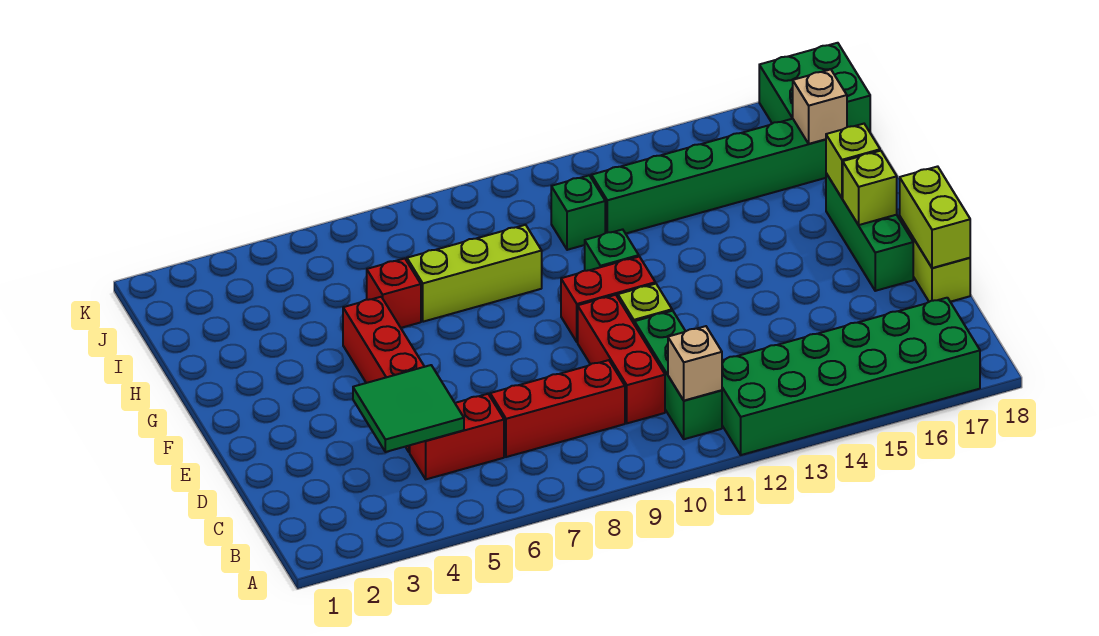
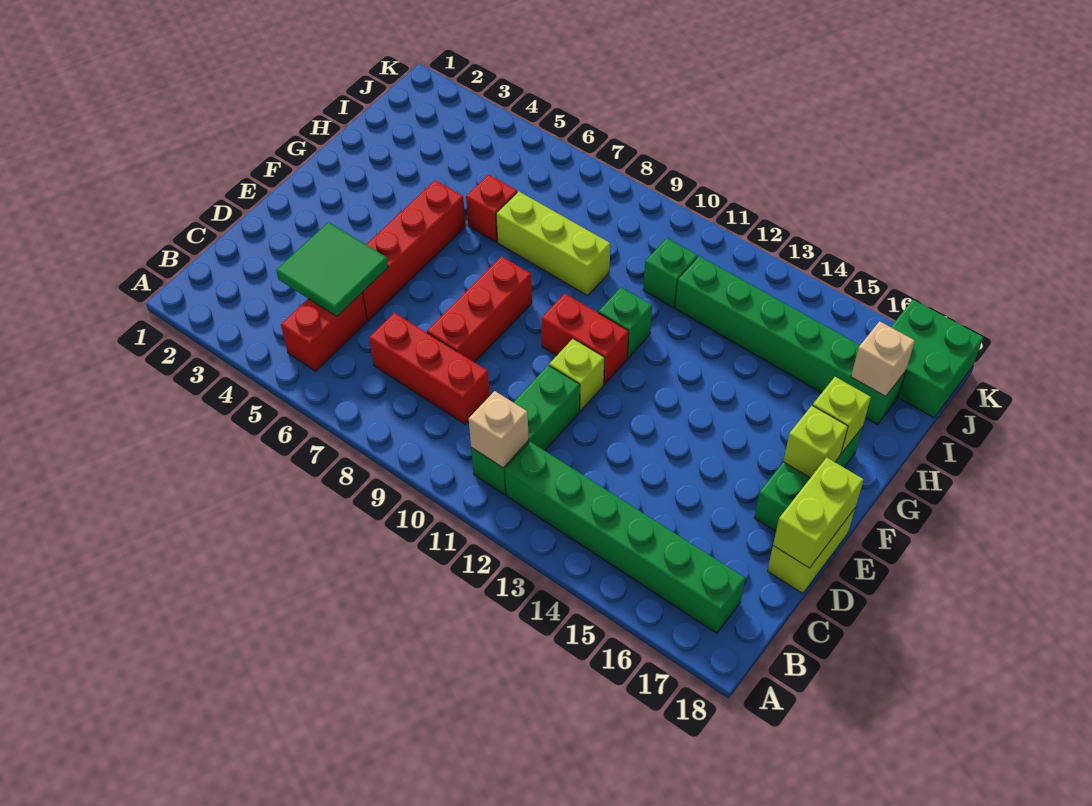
green 2x6 brick [722,298,980,455] -> green 1x6 brick [505,442,745,633]
red 1x2 brick [410,394,504,479] -> red 1x2 brick turned to [281,293,367,371]
red 1x3 brick [578,295,665,423] -> red 1x3 brick moved to [427,256,532,362]

